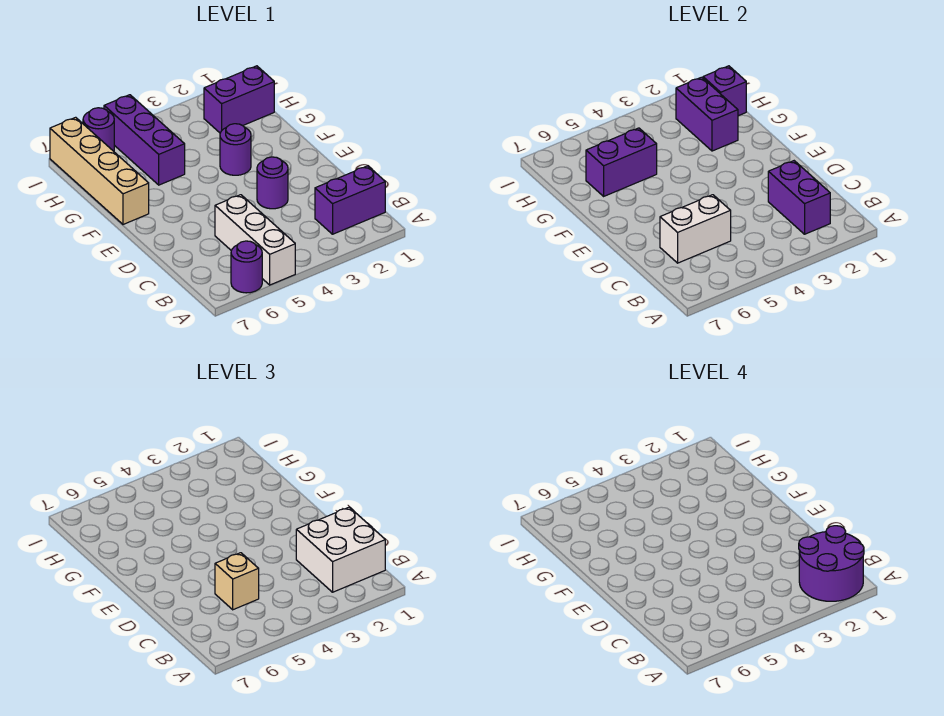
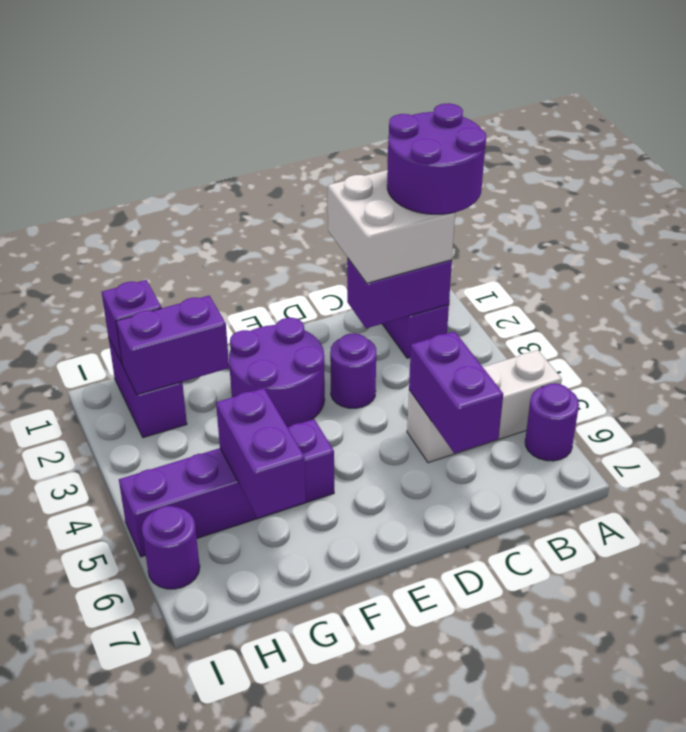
white 1x2 brick [660,195,731,263] -> purple 1x2 brick [409,331,503,453]
tan 1x1 brick [215,553,259,610] -> none
purple 1x1 round brick [220,124,251,175] -> purple 2x2 round brick [229,318,325,427]
tan 1x4 brick [50,117,149,224] -> none
purple 1x3 brick [104,95,185,185] -> purple 1x4 brick [119,419,334,557]

